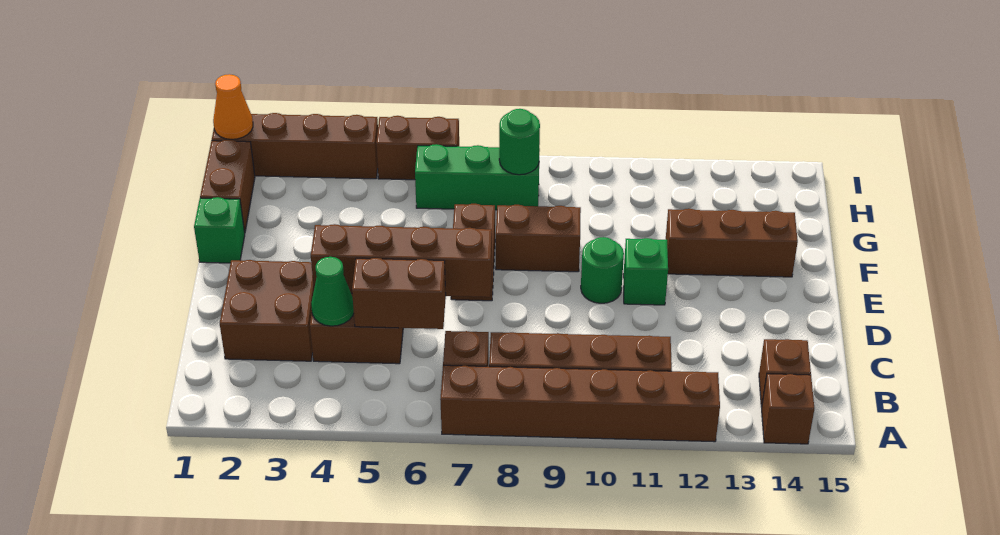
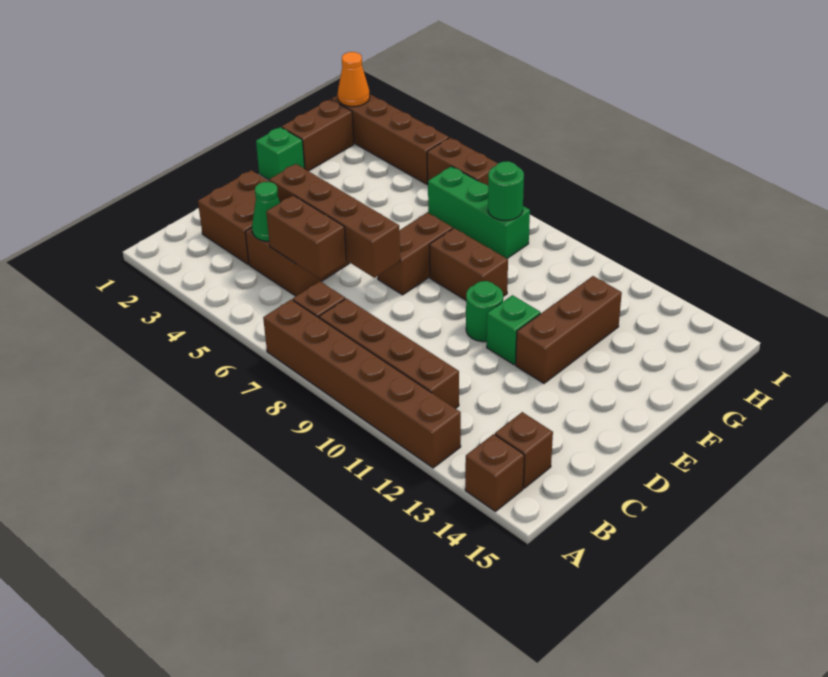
brown 1x3 brick [666,209,798,277] -> brown 1x3 brick turned to [516,276,622,383]

